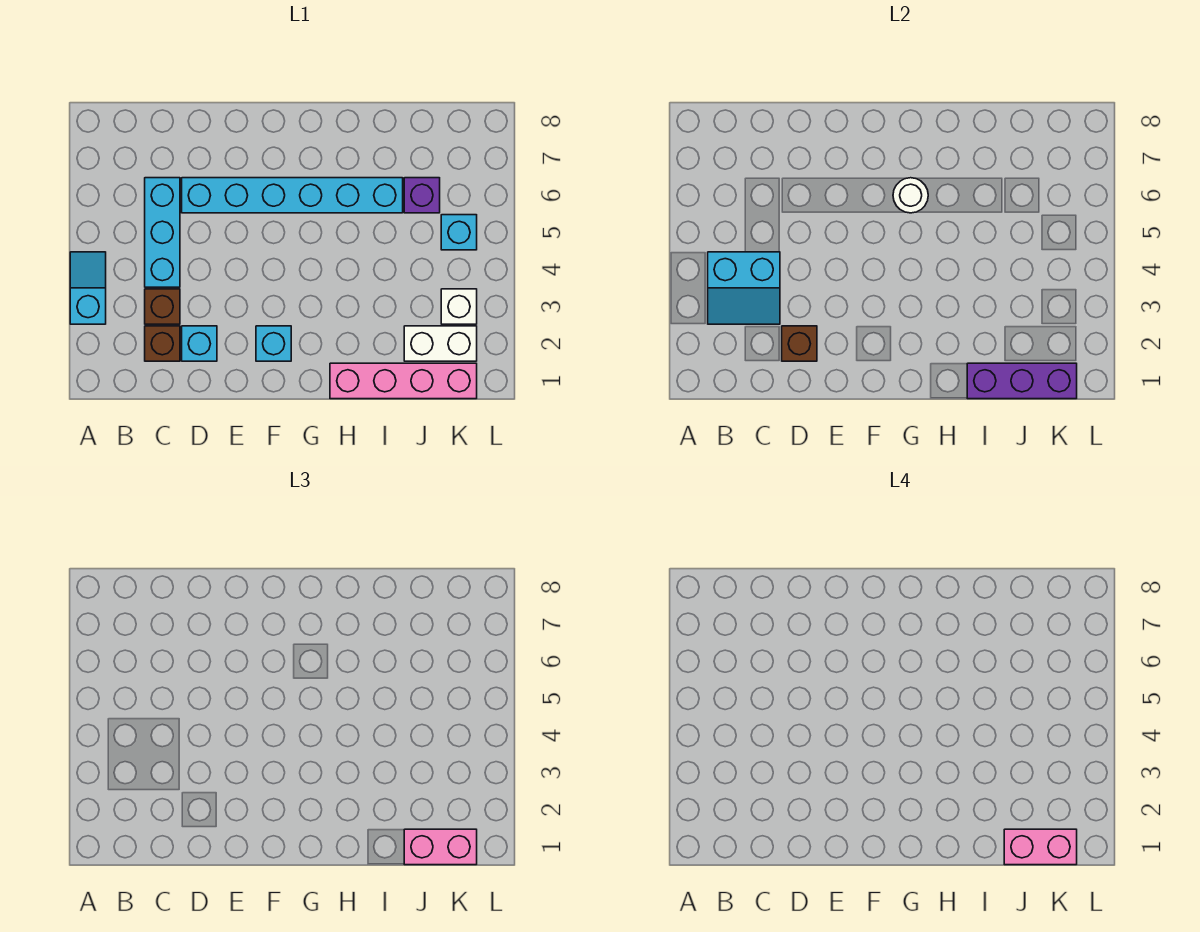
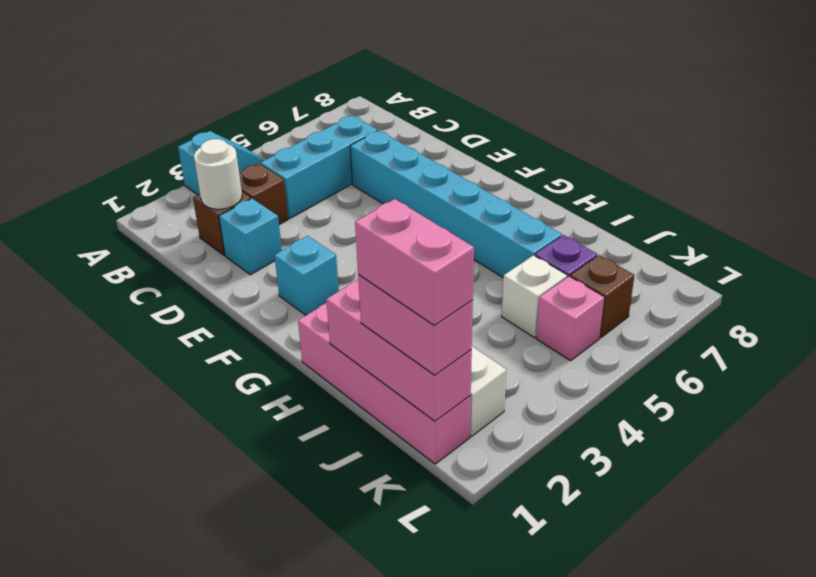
cyan 2x2 slope [708,252,780,324] -> none
brown 1x1 brick [782,326,817,361] -> brown 1x1 brick moved to [570,255,634,338]
white 1x1 round brick [893,178,928,213] -> white 1x1 round brick moved to [194,139,242,209]
purple 1x3 brick [967,363,1077,399] -> pink 1x3 brick [326,280,472,421]
white 1x1 brick [441,289,477,324] -> white 1x1 brick moved to [502,255,567,338]
cyan 1x1 brick [441,215,477,250] -> pink 1x1 brick [536,276,604,361]

